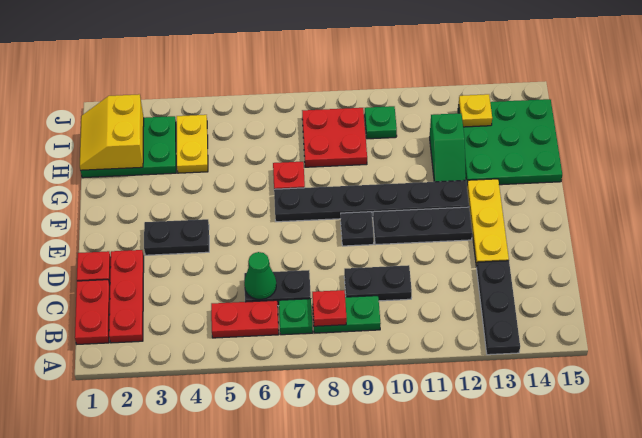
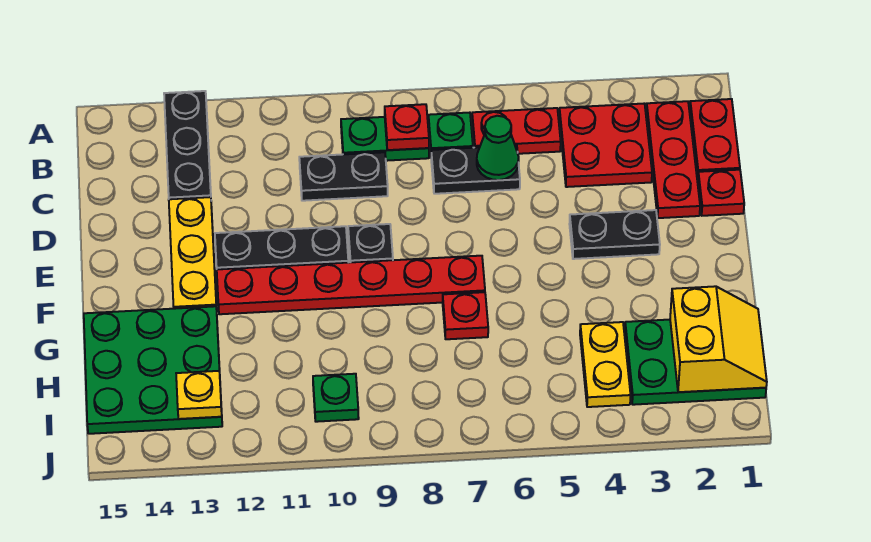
black 1x6 plate [274,180,469,222] -> red 1x6 plate [217,256,485,314]
green 1x2 slope [430,113,466,182] -> none
red 2x2 plate [302,108,367,167] -> red 2x2 plate moved to [559,104,652,187]

